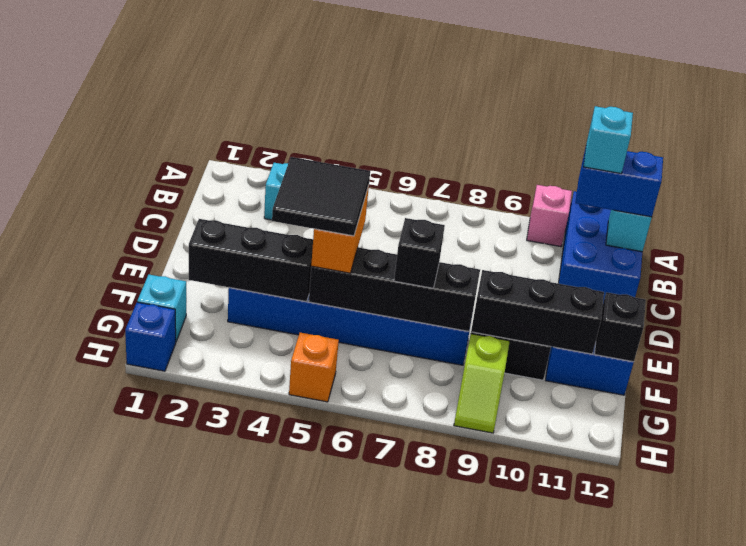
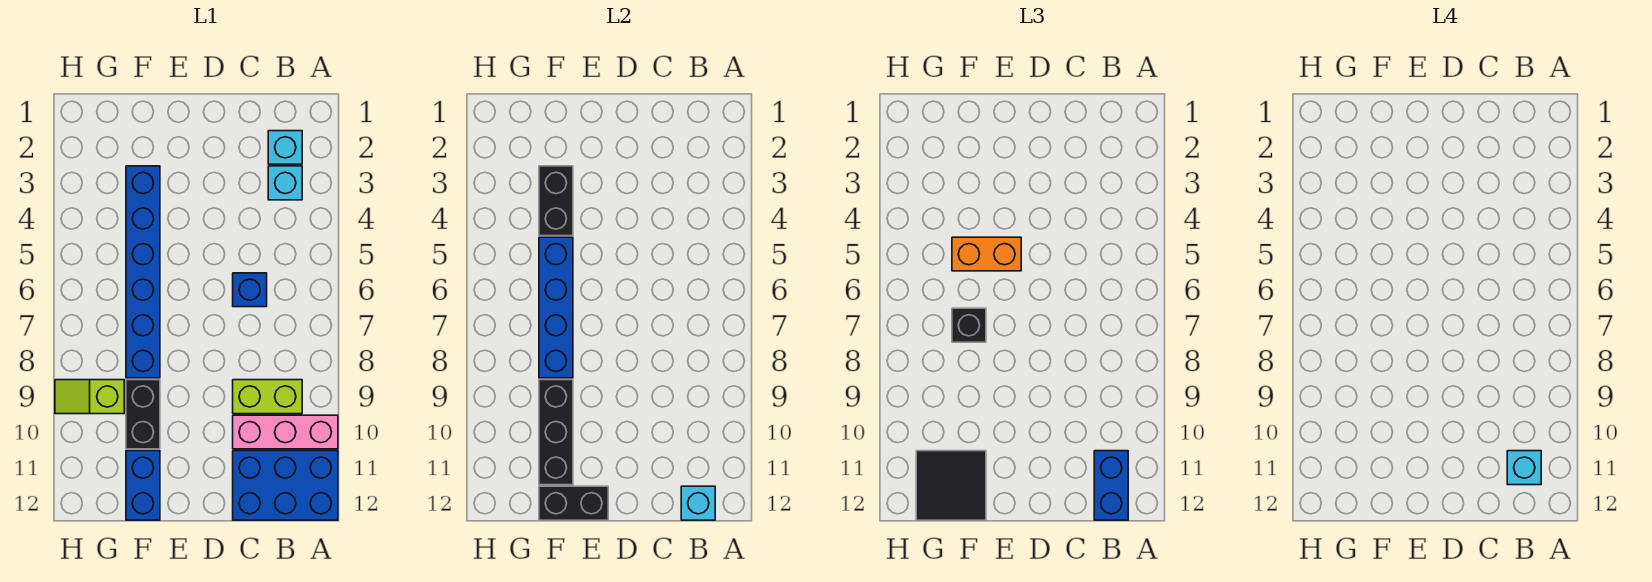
pink 1x1 brick [527,185,572,247] -> pink 1x3 brick [233,415,338,449]
none -> lime 1x2 brick [233,380,302,414]
black 2x2 tile [272,157,370,236] -> black 2x2 tile moved to [916,451,986,520]
black 1x3 brick [189,219,313,302] -> black 1x2 brick [539,166,573,236]
black 1x4 brick [309,248,480,331] -> blue 1x4 brick [539,237,573,378]
black 1x1 brick [595,292,646,362] -> black 1x2 brick [539,486,608,520]
cyan 1x1 brick [137,275,186,341] -> cyan 1x1 brick moved to [268,131,302,164]
blue 1x1 brick [125,302,176,371] -> blue 1x1 brick moved to [233,273,267,307]
orange 1x1 brick [289,333,339,402] -> none

